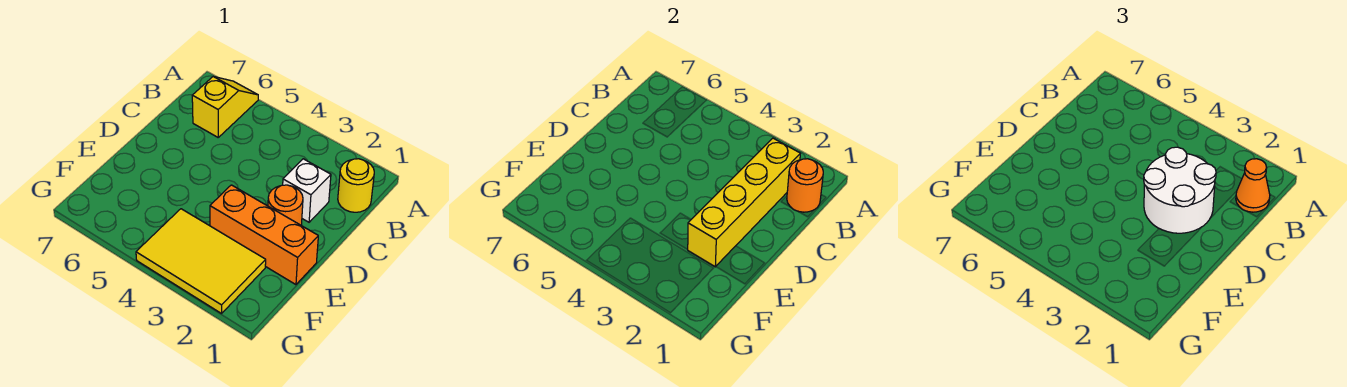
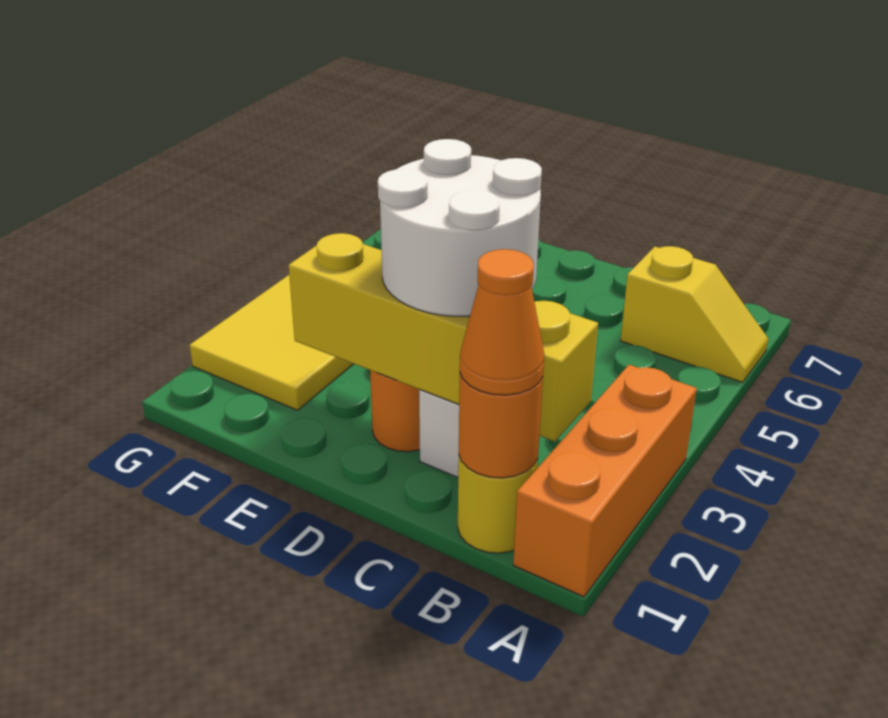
orange 1x3 brick [210,185,318,285] -> orange 1x3 brick moved to [513,365,697,597]

